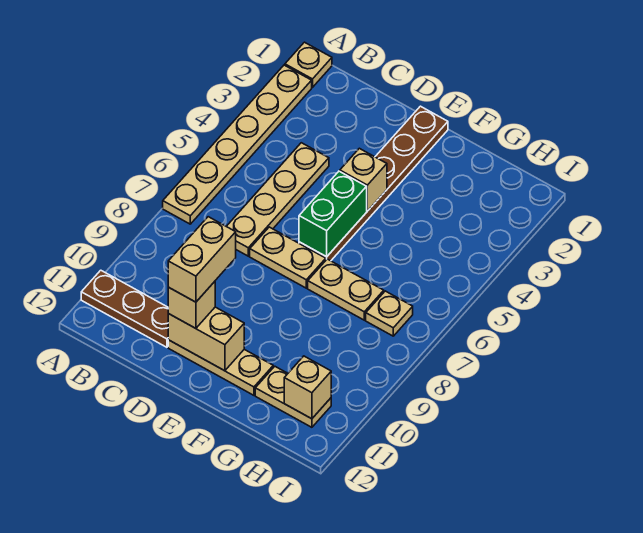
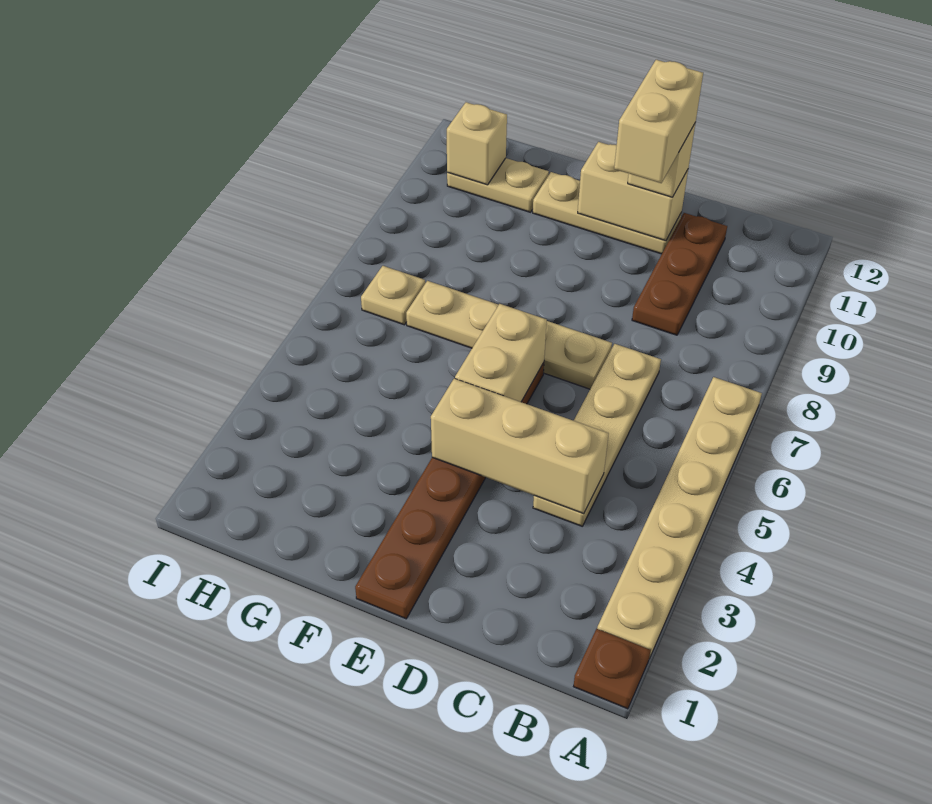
tan 1x1 plate [285,42,332,87] -> brown 1x1 plate [574,629,650,709]
brown 1x3 plate [81,270,168,347] -> brown 1x3 plate turned to [632,213,727,335]
tan 1x1 brick [340,148,387,211] -> tan 1x3 brick [431,379,609,514]
green 1x2 brick [299,171,367,257] -> tan 1x2 brick [455,304,547,402]

